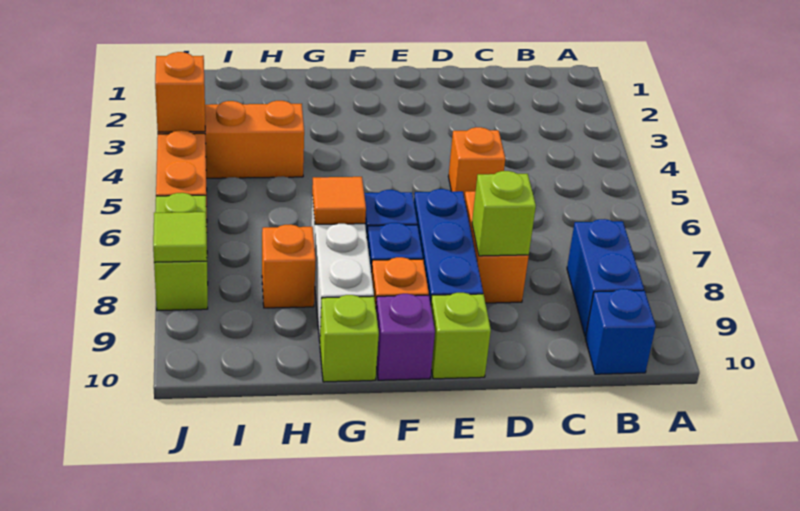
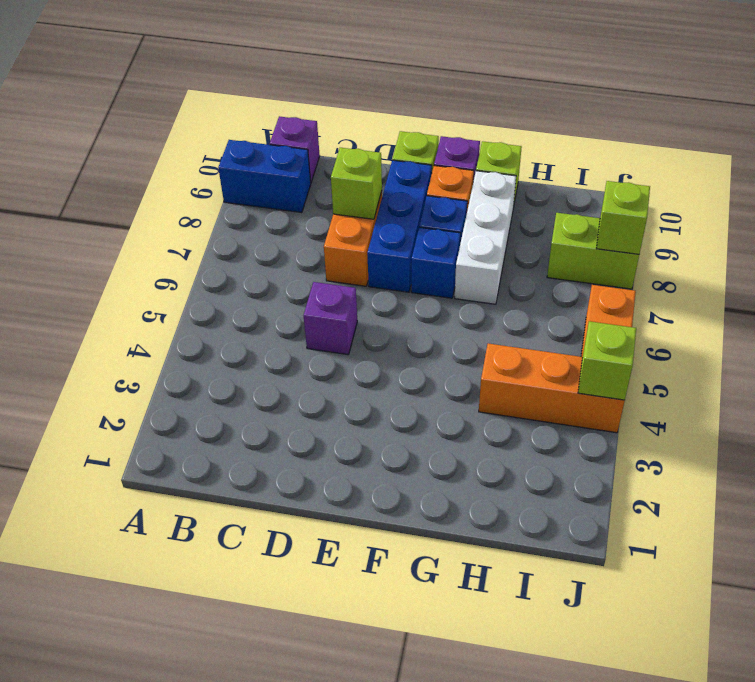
blue 1x2 brick [567,219,644,337] -> blue 1x2 brick turned to [218,140,311,213]
blue 1x1 brick [585,289,656,374] -> purple 1x1 brick [270,116,320,182]
orange 1x1 brick [449,127,505,199] -> purple 1x1 brick [304,282,357,355]
orange 1x1 tile [312,177,366,224] -> none
orange 1x1 brick [262,224,316,308] -> none
orange 1x1 brick [155,52,205,132] -> lime 1x1 brick [578,321,636,400]
lime 1x2 brick [154,193,208,311] -> lime 1x2 brick turned to [547,213,639,289]
lime 1x1 tile [153,212,207,262] -> lime 1x1 brick [596,181,650,254]

